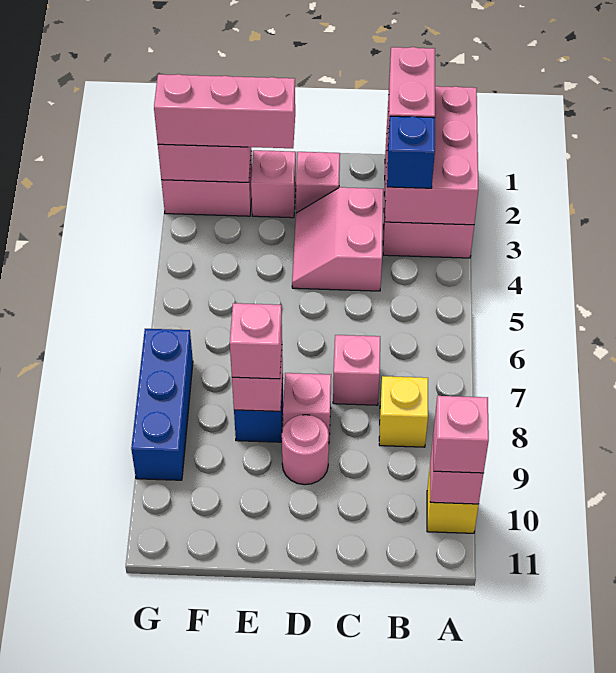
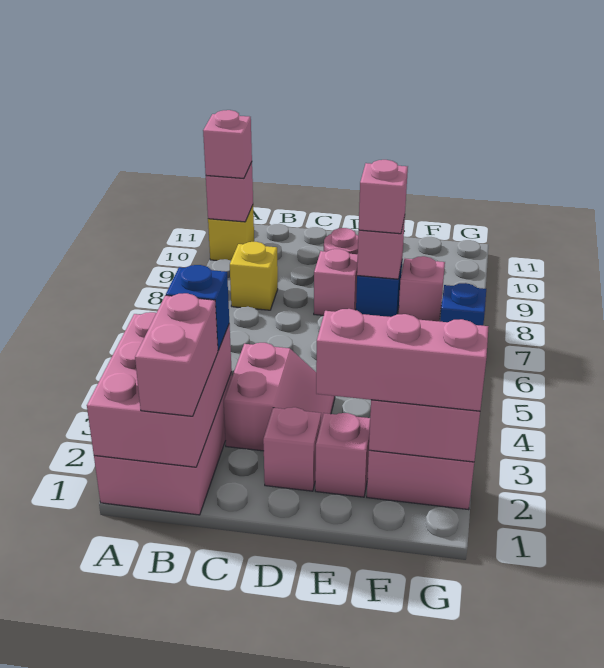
pink 1x1 brick [333,335,380,405] -> pink 1x1 brick moved to [398,256,445,321]
blue 1x3 brick [131,329,193,480] -> blue 1x1 brick [440,283,486,326]

